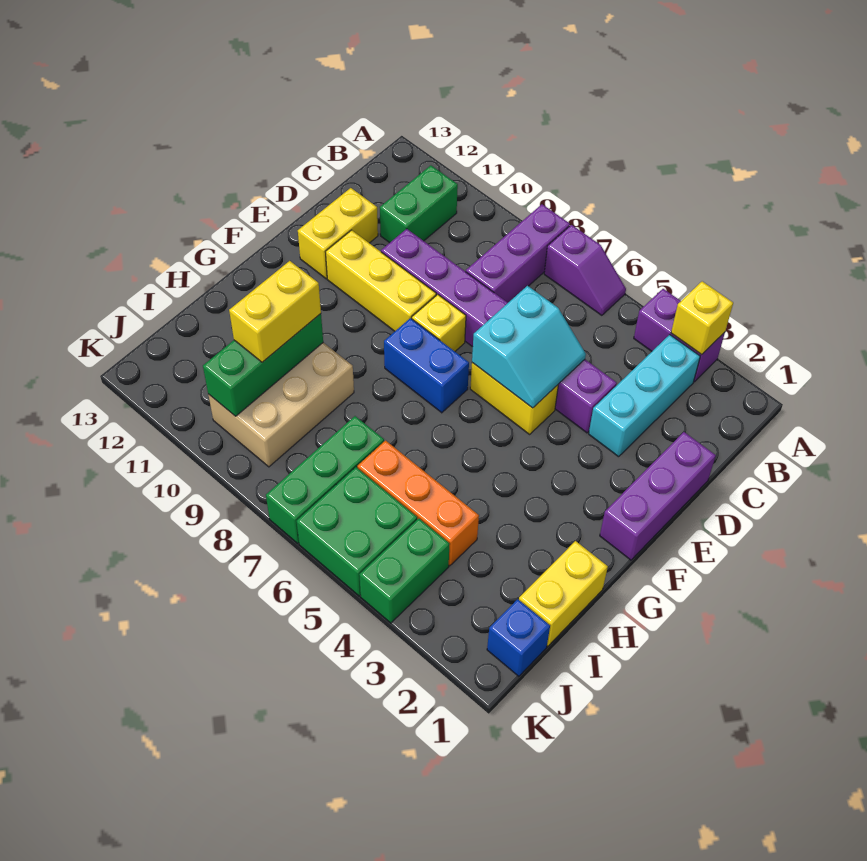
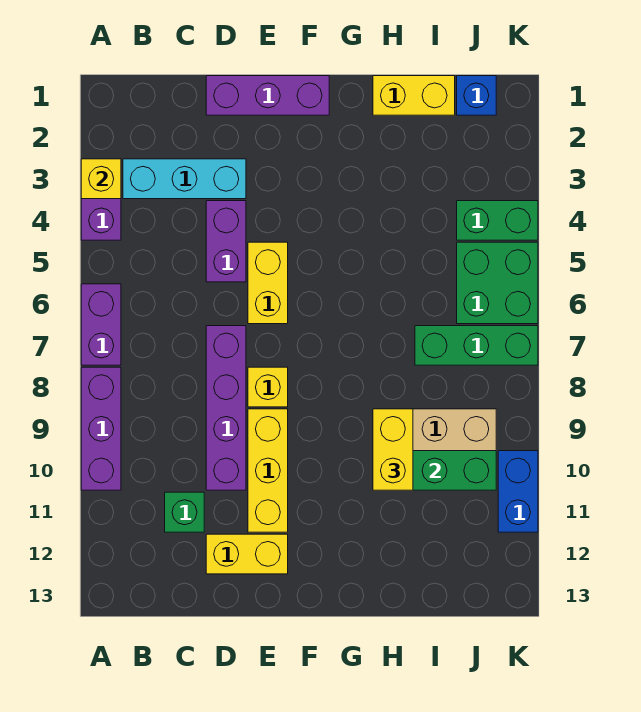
purple 1x2 slope [544,225,626,315] -> purple 1x2 brick [81,284,121,365]
purple 1x3 brick [466,204,570,302] -> purple 1x3 brick turned to [81,367,121,490]
green 1x2 brick [380,166,458,243] -> green 1x1 brick [165,492,204,532]
cyan 2x2 slope [472,286,586,408] -> none
blue 1x2 brick [384,318,469,413] -> blue 1x2 brick moved to [498,451,538,532]
yellow 1x2 brick [229,261,321,362] -> yellow 1x2 brick turned to [373,409,413,490]
orange 1x3 brick [357,441,479,566] -> none

